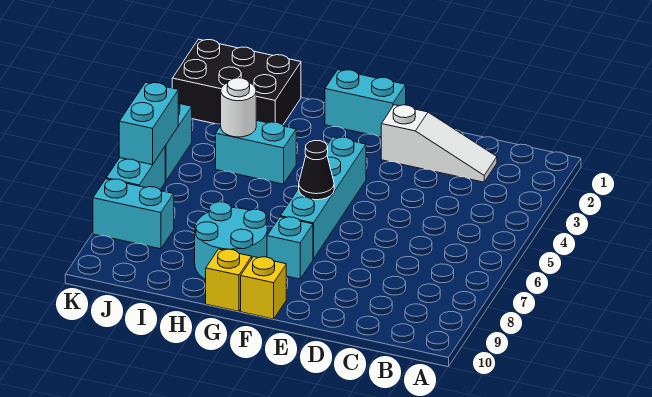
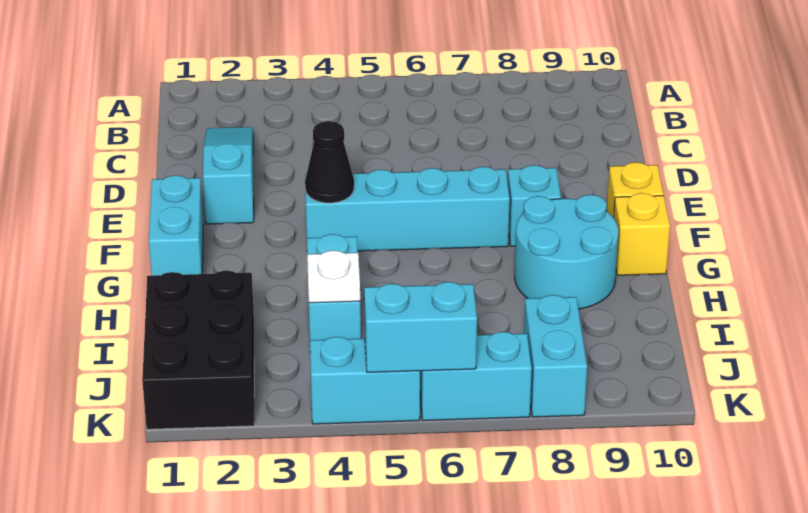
white 1x3 slope [381,105,497,182] -> cyan 1x3 slope [203,127,254,224]
black 1x1 cone [299,141,334,200] -> black 1x1 cone moved to [305,121,354,203]
white 1x1 round brick [221,78,256,137] -> white 1x1 plate [307,251,360,303]

